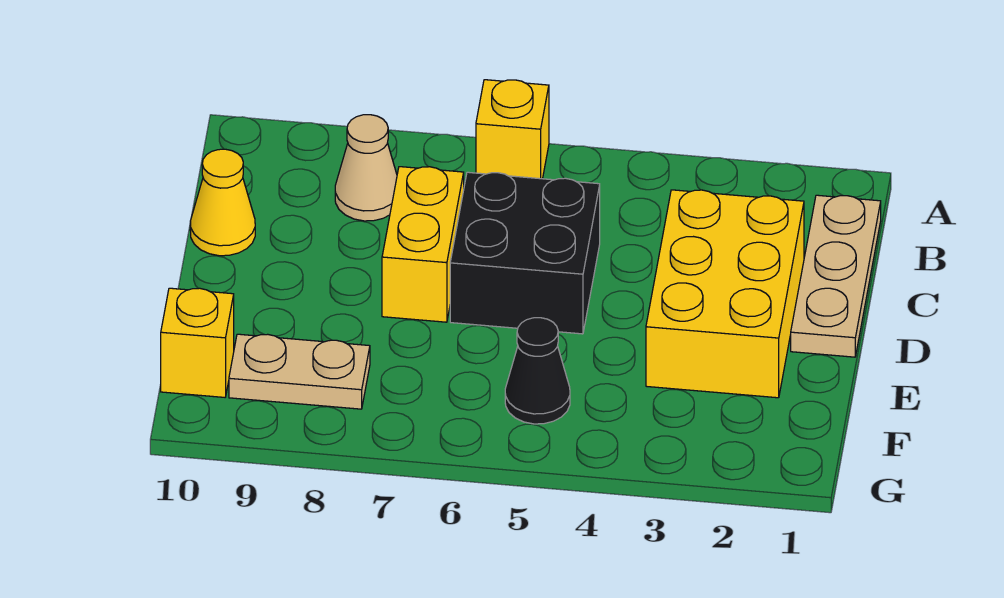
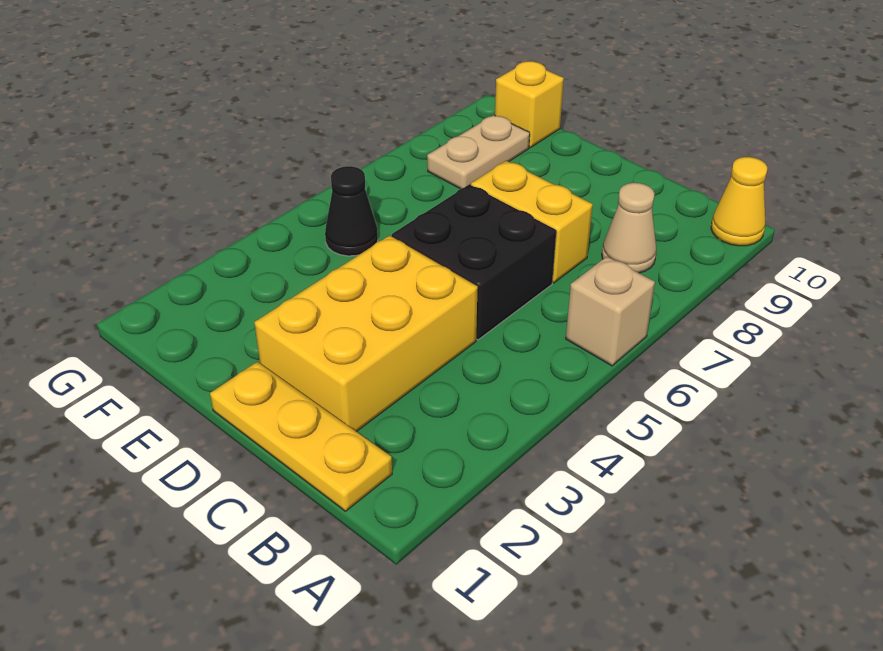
yellow 1x1 brick [476,80,549,179] -> tan 1x1 brick [566,257,655,366]
tan 1x3 plate [791,195,881,357] -> yellow 1x3 plate [210,362,392,511]
yellow 2x3 brick [646,190,804,398] -> yellow 2x3 brick turned to [254,236,478,432]
yellow 1x1 cone [190,149,255,256] -> yellow 1x1 cone moved to [711,157,767,246]

